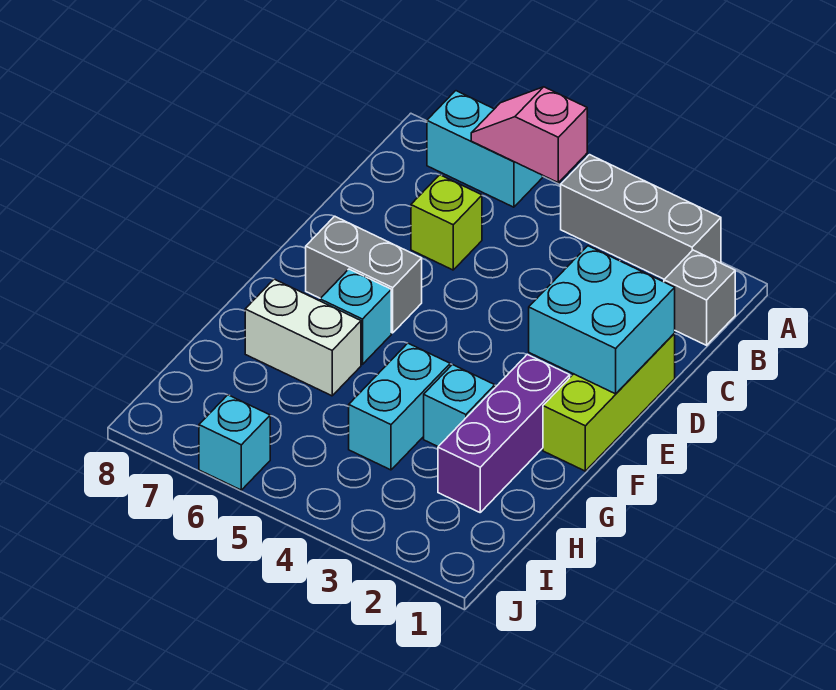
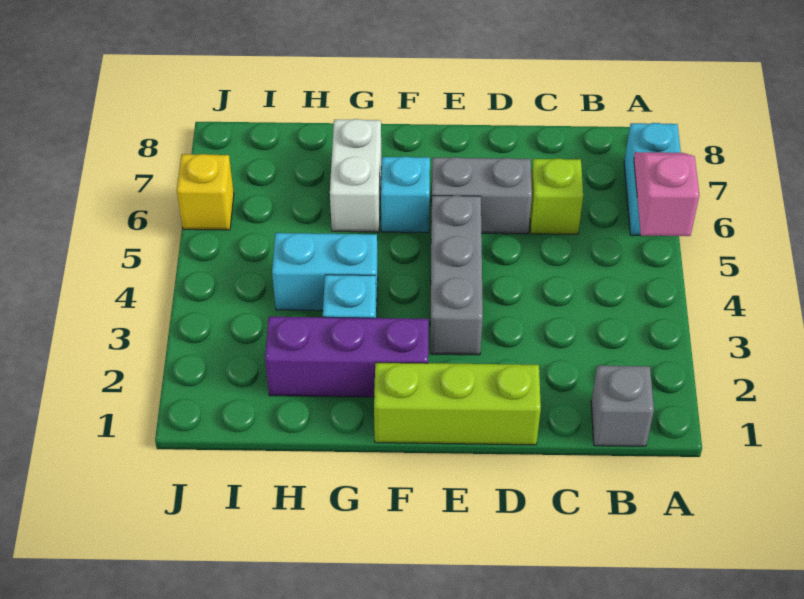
grey 1x3 brick [561,155,721,279] -> grey 1x3 brick moved to [430,196,483,355]
cyan 2x2 brick [529,246,675,394] -> none
grey 1x2 brick [306,216,422,333] -> grey 1x2 brick turned to [431,157,532,234]
cyan 1x1 brick [199,395,270,490] -> yellow 1x1 brick [177,154,234,230]

